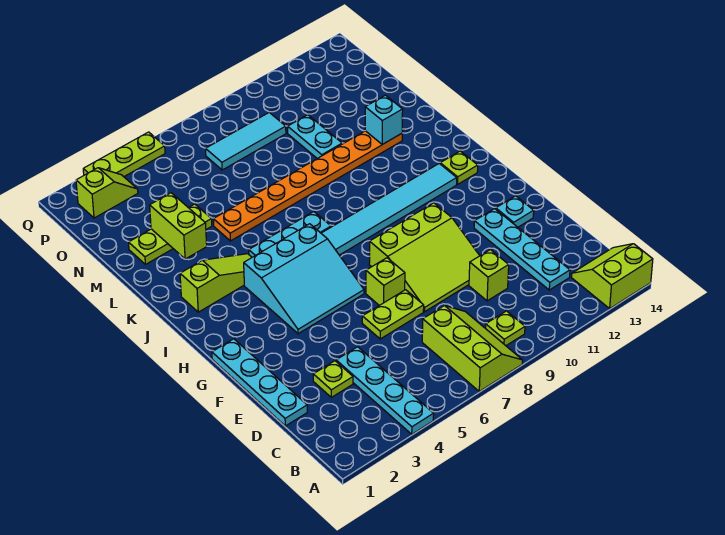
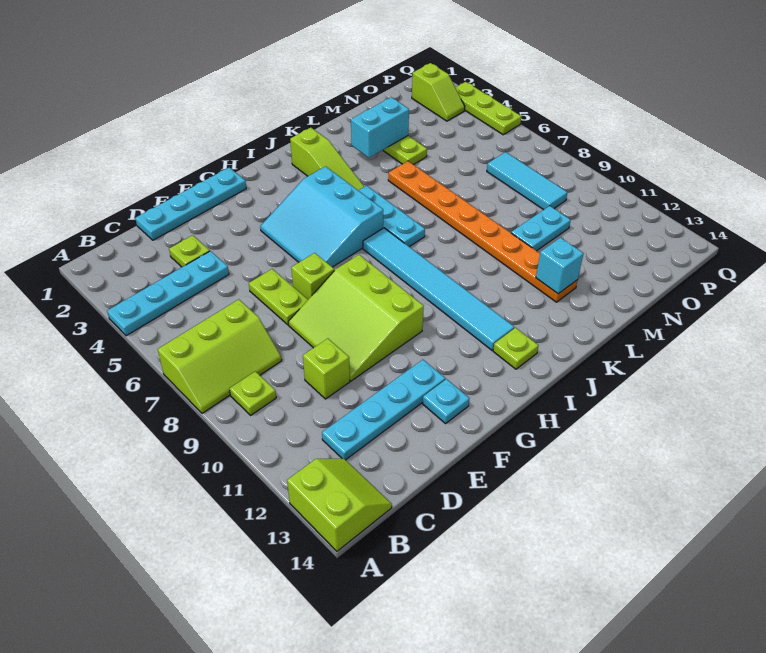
lime 1x2 brick [150,193,207,259] -> cyan 1x2 brick [351,97,409,158]

